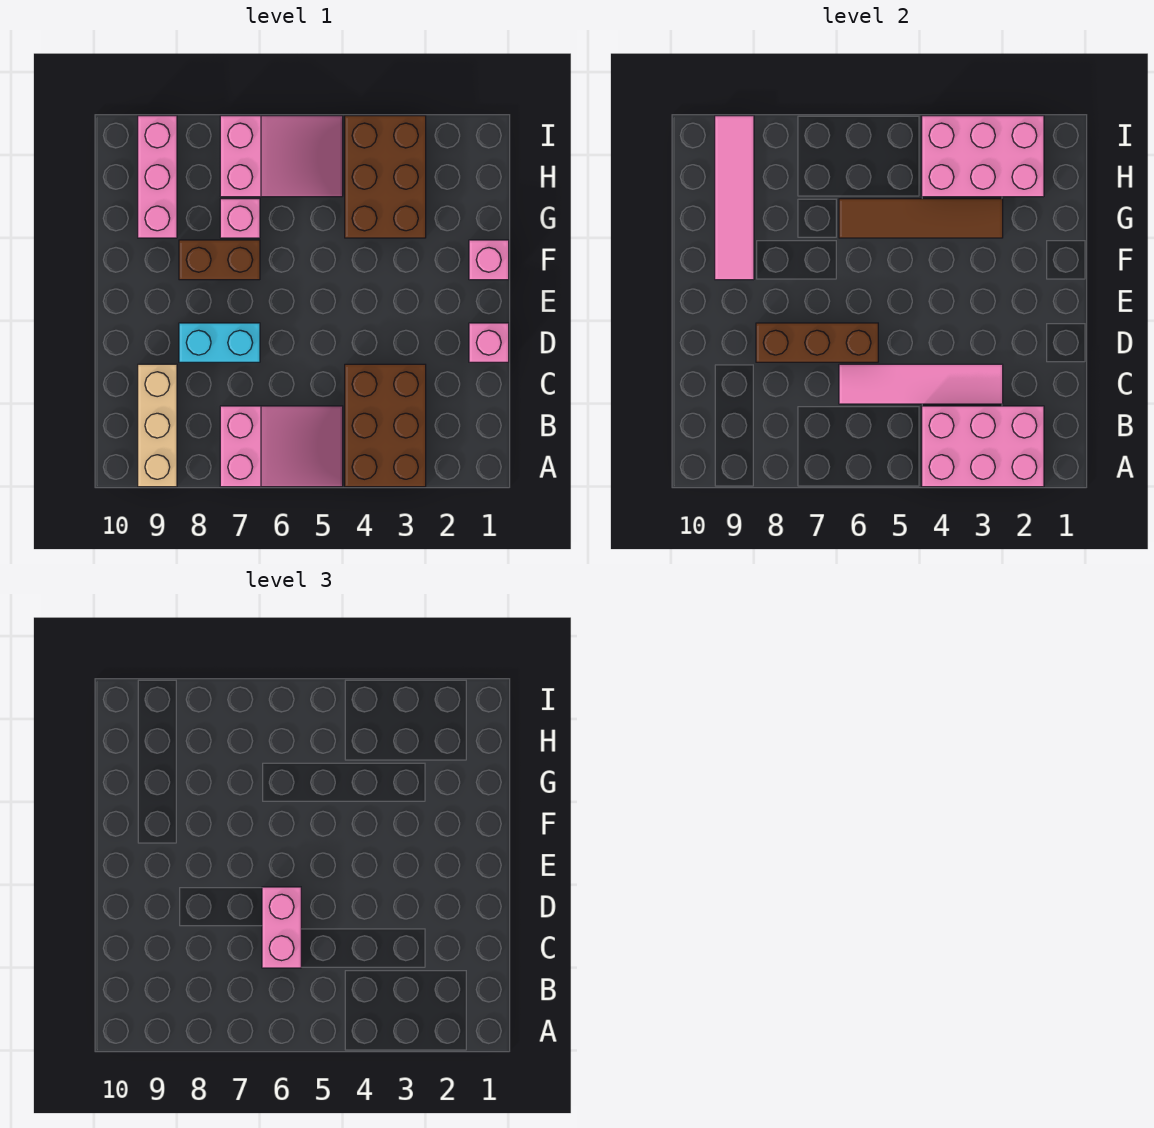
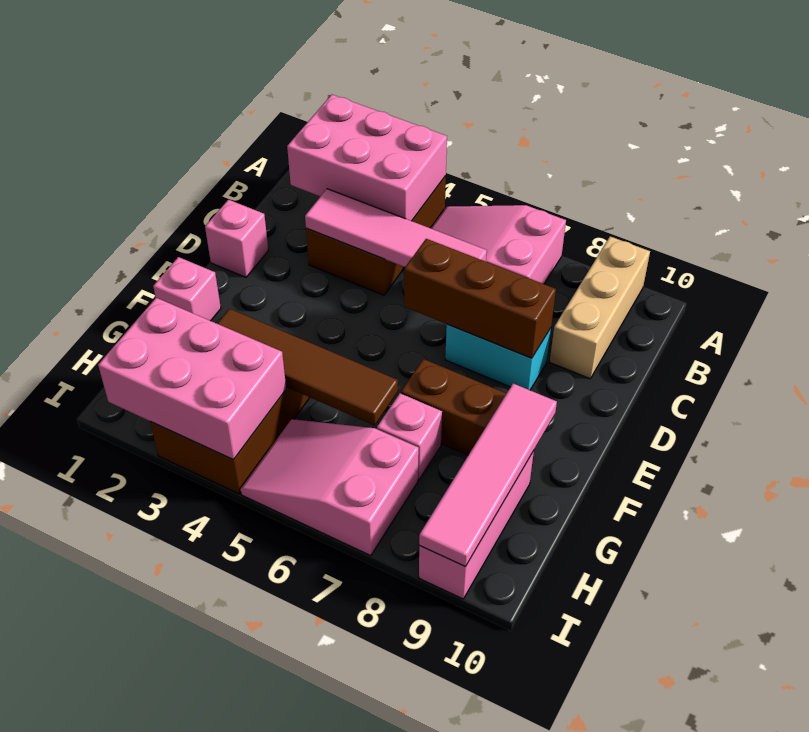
pink 1x2 brick [262,887,301,968] -> none

